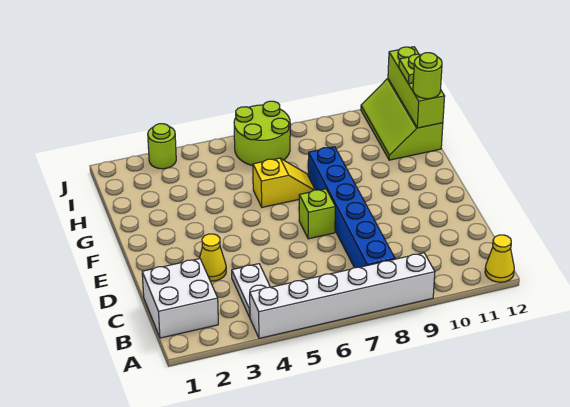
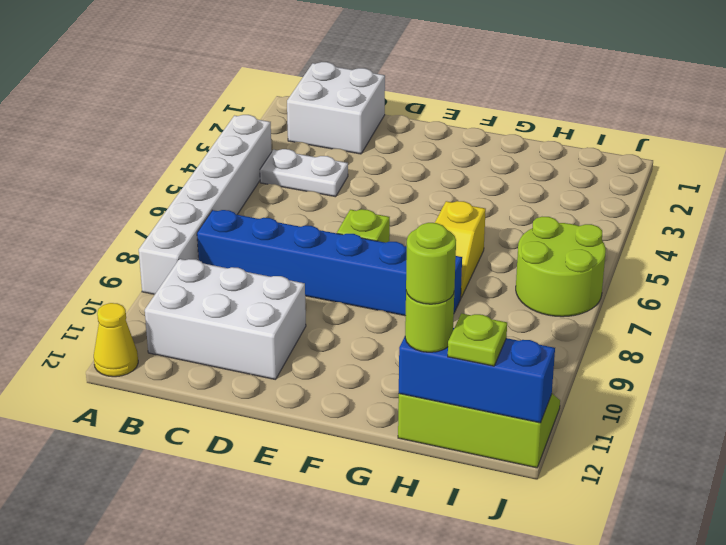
none -> white 2x3 brick [145,259,306,380]
yellow 1x1 cone [199,234,226,281] -> none
lime 1x3 brick [388,47,445,128] -> blue 1x3 brick [399,328,555,423]
lime 1x1 round brick [148,124,176,169] -> lime 1x1 round brick moved to [406,223,456,304]

